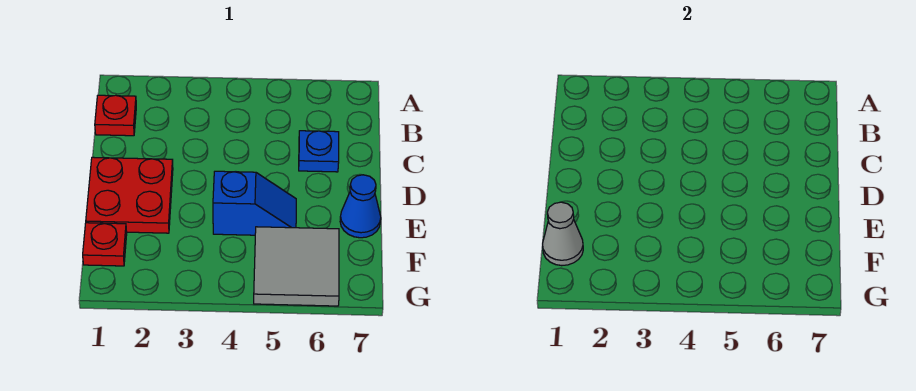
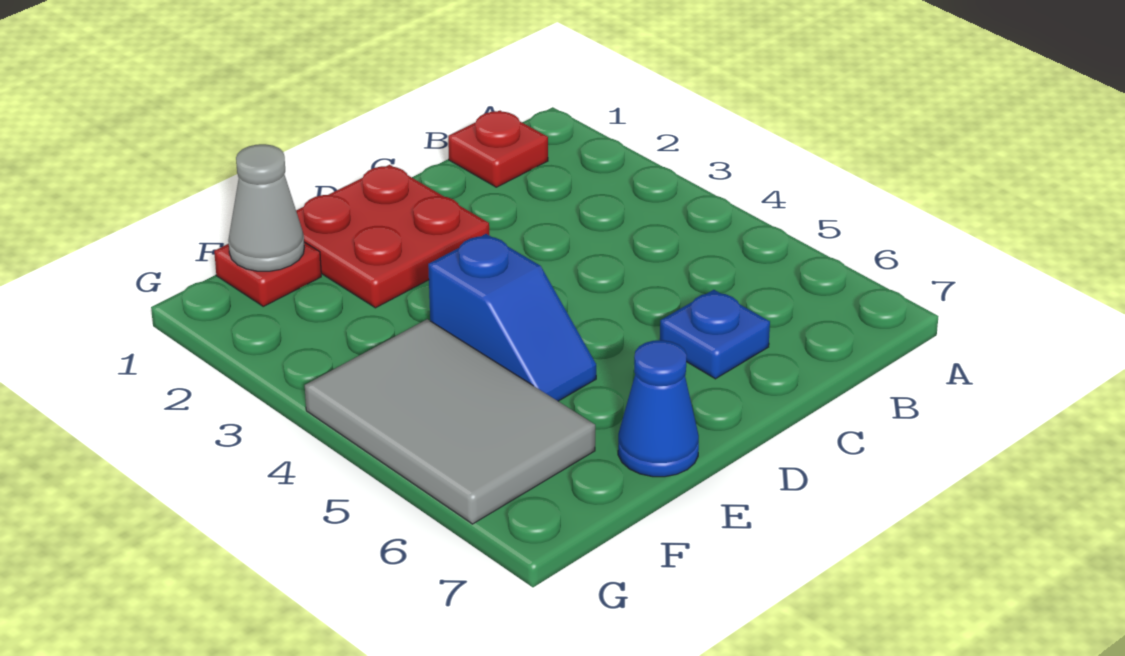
grey 2x2 tile [254,227,339,306] -> grey 2x3 tile [305,319,595,524]

